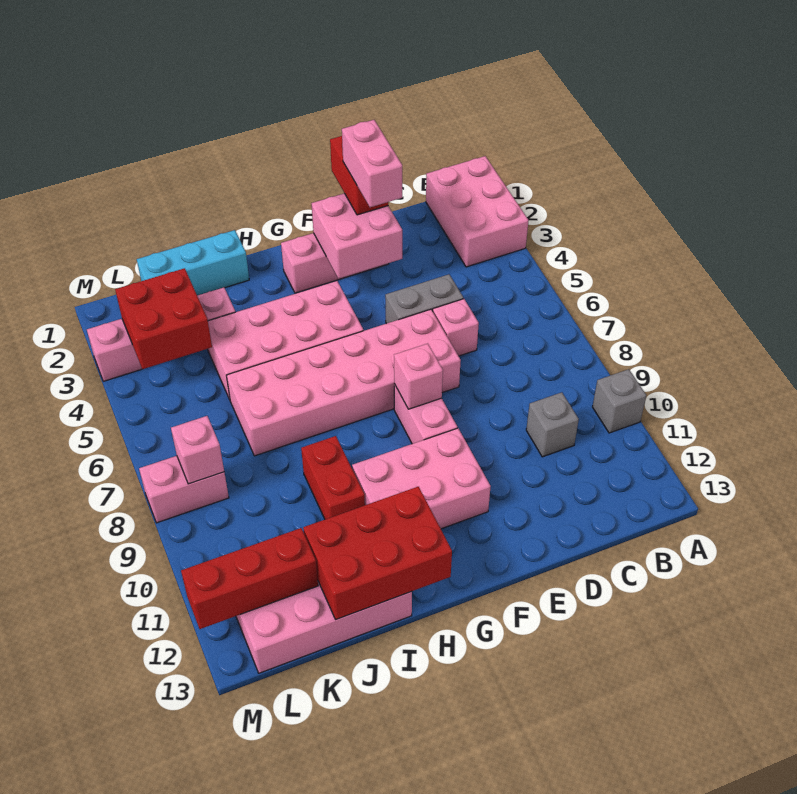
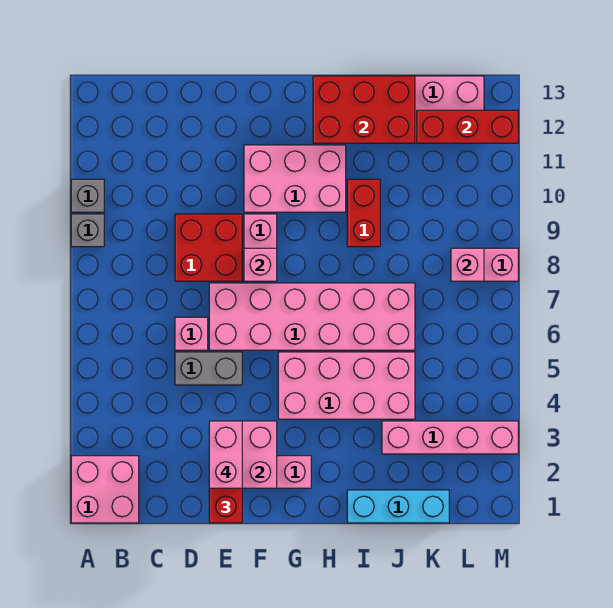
pink 2x3 brick [426,156,529,267] -> pink 2x2 brick [71,456,139,523]
grey 1x1 brick [526,392,579,457] -> grey 1x1 brick moved to [71,214,104,247]
red 2x2 brick [115,268,212,369] -> red 2x2 brick moved to [175,214,242,281]

